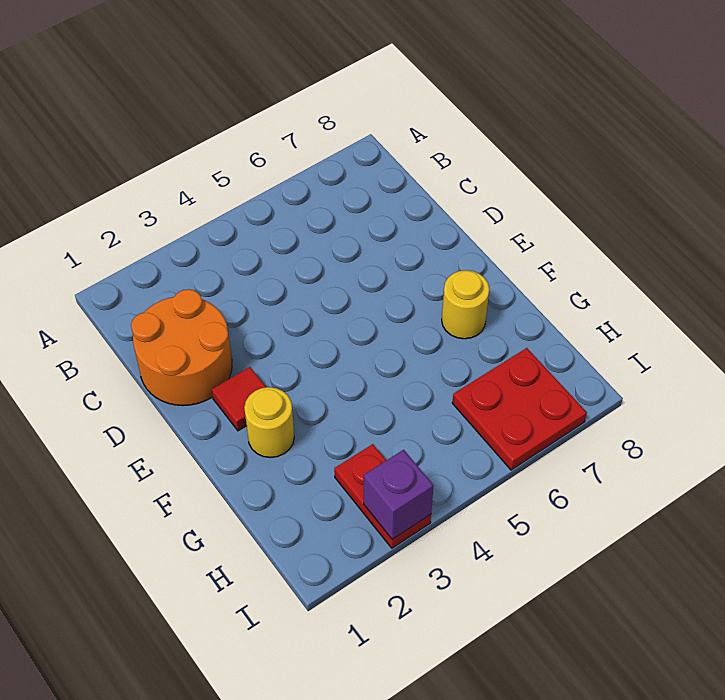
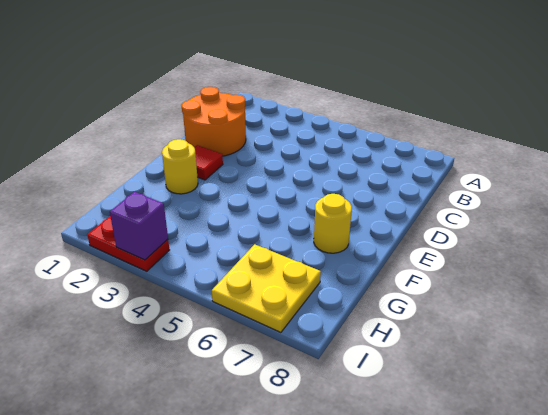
red 1x2 plate [334,444,431,548] -> red 1x2 plate turned to [87,216,169,271]
red 2x2 plate [452,348,587,470] -> yellow 2x2 plate [212,244,321,333]

